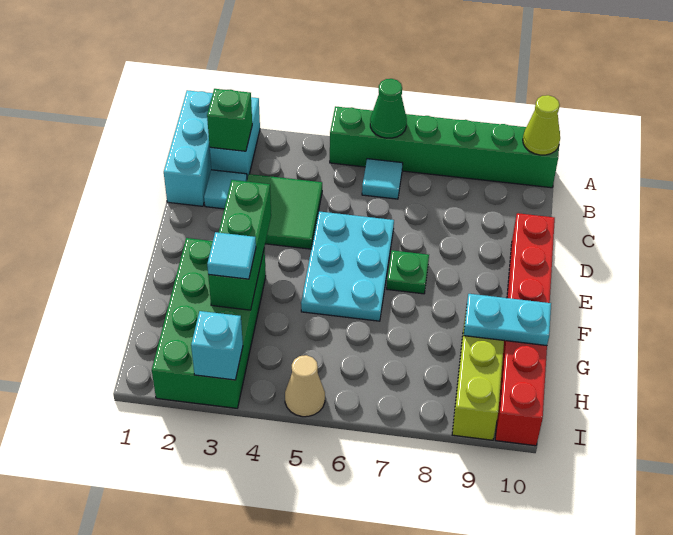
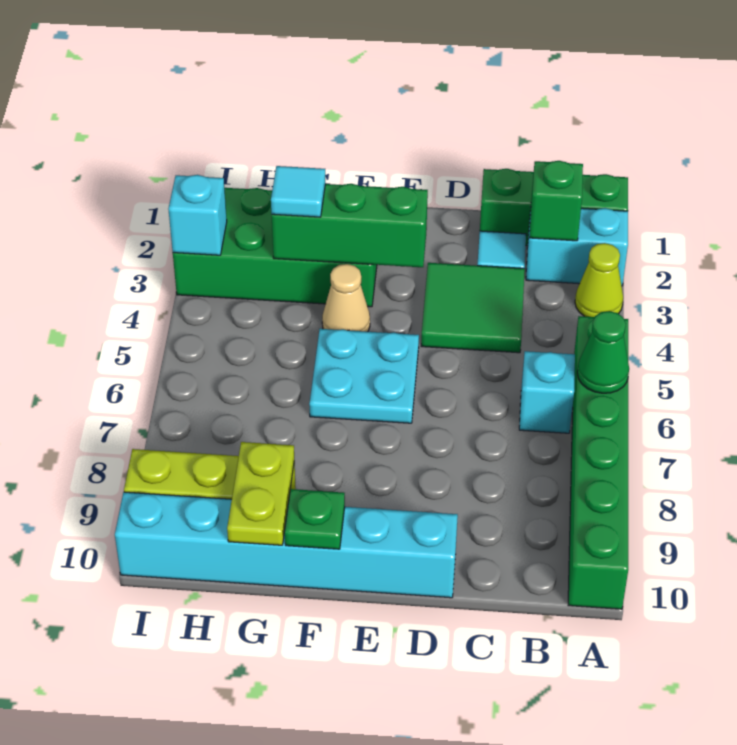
cyan 1x3 brick [164,90,213,206] -> green 1x3 brick [480,169,628,246]
lime 1x1 cone [523,95,560,155] -> lime 1x1 cone moved to [575,243,623,317]
cyan 1x1 tile [362,159,403,199] -> cyan 1x1 brick [519,351,575,433]
cyan 2x3 plate [301,211,394,321] -> cyan 2x2 plate [309,329,419,423]
red 1x6 brick [495,213,555,446] -> cyan 1x6 brick [115,492,458,598]
green 1x1 plate [387,250,429,294] -> green 1x1 plate moved to [285,489,345,549]
cyan 1x2 plate [464,294,551,346] -> lime 1x2 plate [227,442,294,545]
tan 1x1 cone [285,355,325,417] -> tan 1x1 cone moved to [322,264,370,332]

